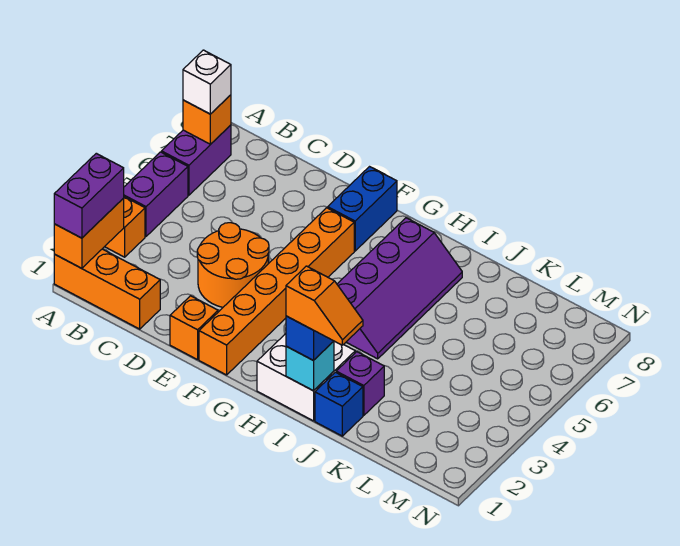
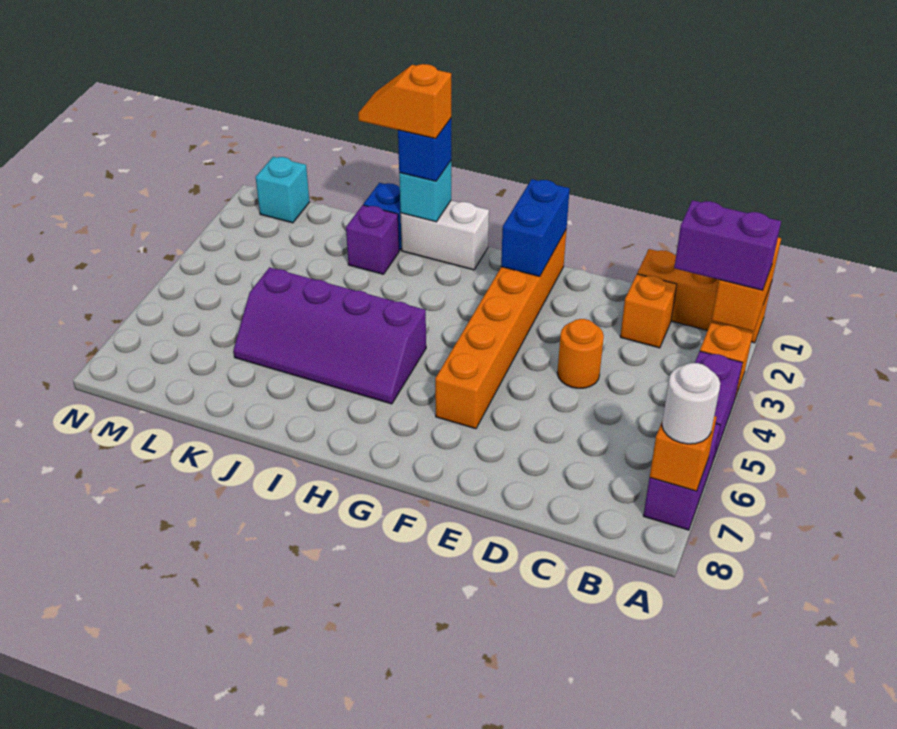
purple 1x2 brick [54,153,124,238] -> purple 1x2 brick turned to [674,200,781,290]
white 1x1 brick [183,50,231,114] -> white 1x1 round brick [662,363,720,444]
orange 2x2 round brick [197,223,269,307] -> orange 1x1 round brick [557,319,604,388]
orange 1x1 brick [170,296,218,360] -> orange 1x1 brick moved to [620,274,677,348]
blue 1x2 brick [328,167,397,251] -> blue 1x2 brick moved to [501,179,570,276]
white 2x2 brick [257,334,355,421] -> white 1x2 brick [401,200,489,270]
purple 2x4 slope [337,218,462,359] -> purple 2x4 slope turned to [234,267,426,404]
none -> cyan 1x1 brick [256,157,309,223]

